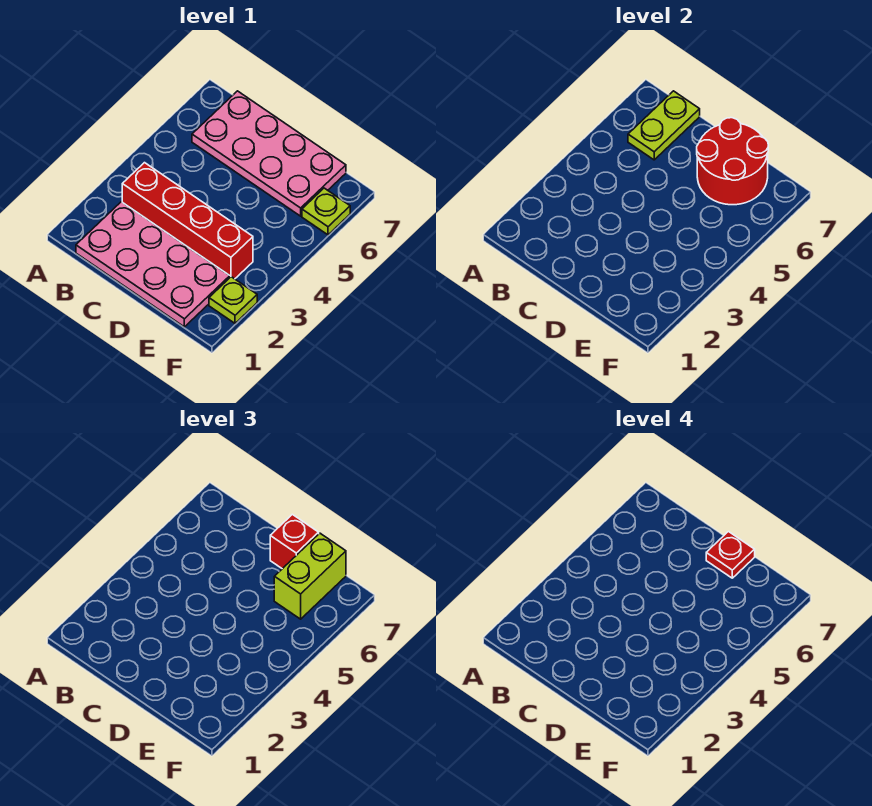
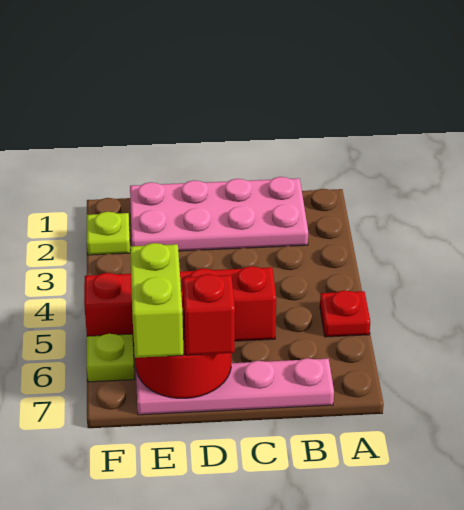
red 1x4 brick [122,163,253,279] -> red 1x4 brick moved to [84,266,276,346]
pink 2x4 plate [192,91,346,216] -> pink 1x4 plate [136,358,334,415]
lime 1x2 plate [628,91,700,160] -> none
red 1x1 plate [706,532,755,578] -> red 1x1 plate moved to [320,290,370,337]

